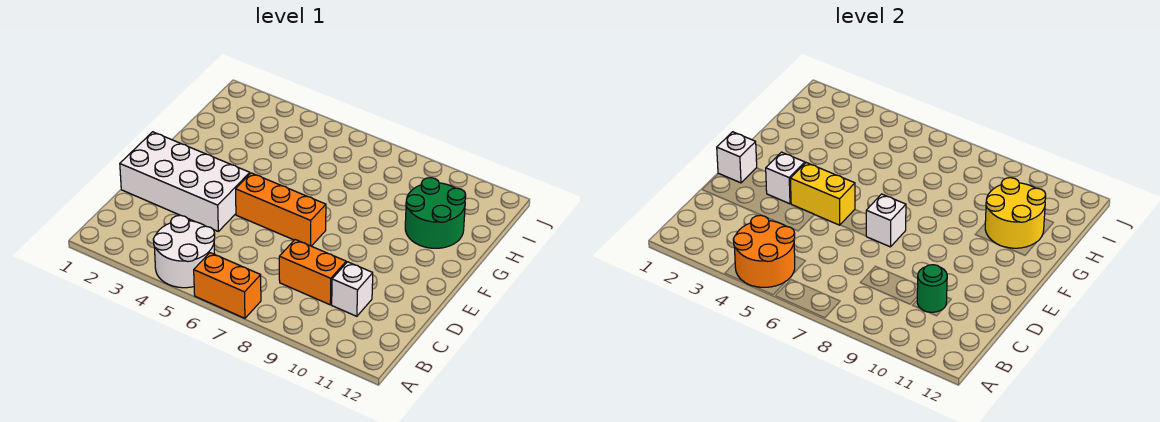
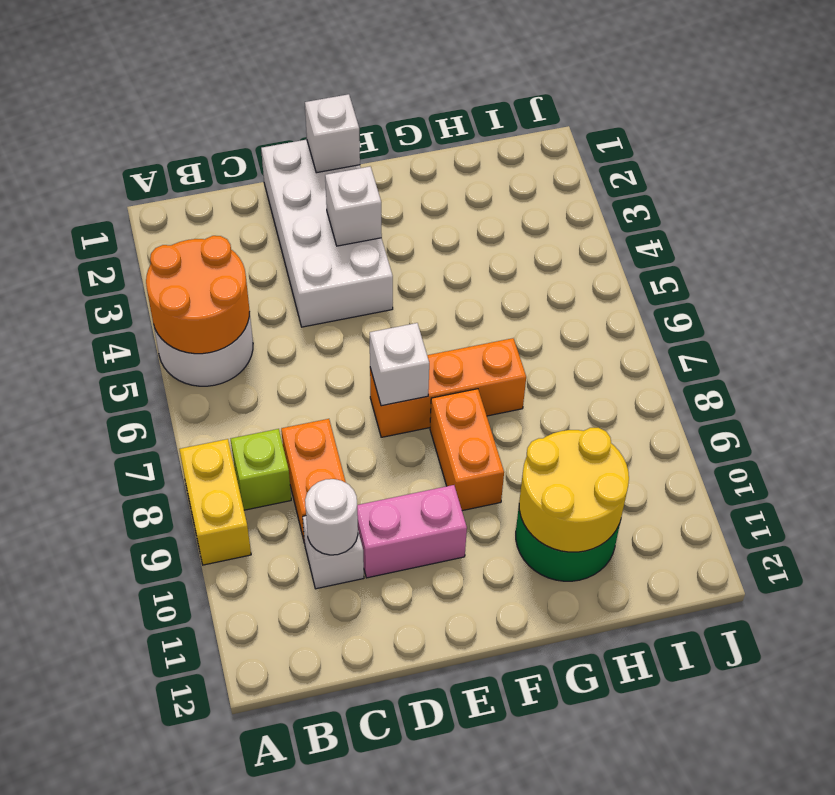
orange 1x2 brick [194,253,261,318] -> orange 1x2 brick moved to [430,389,504,511]
none -> lime 1x1 brick [231,429,291,510]
green 1x1 round brick [917,265,947,312] -> white 1x1 round brick [305,479,358,555]
none -> pink 1x2 brick [357,485,467,578]
yellow 1x2 brick [790,163,855,225] -> yellow 1x2 brick moved to [179,439,251,565]
orange 1x3 brick [236,173,326,246] -> orange 1x3 brick turned to [370,338,526,437]

